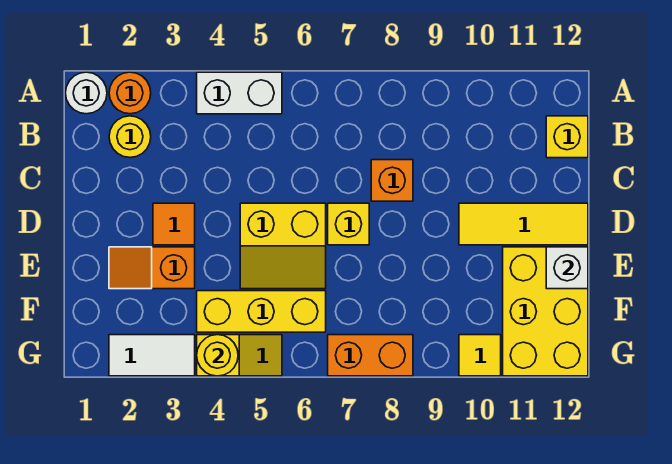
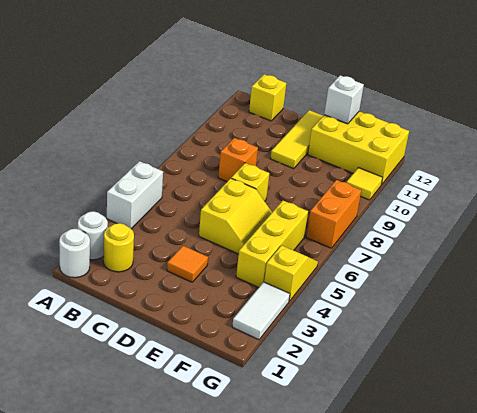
orange 1x1 round brick [109,72,151,114] -> white 1x1 round brick [78,211,108,260]
orange 1x2 slope [109,247,195,289] -> none
yellow 1x1 round brick [197,335,238,376] -> none

